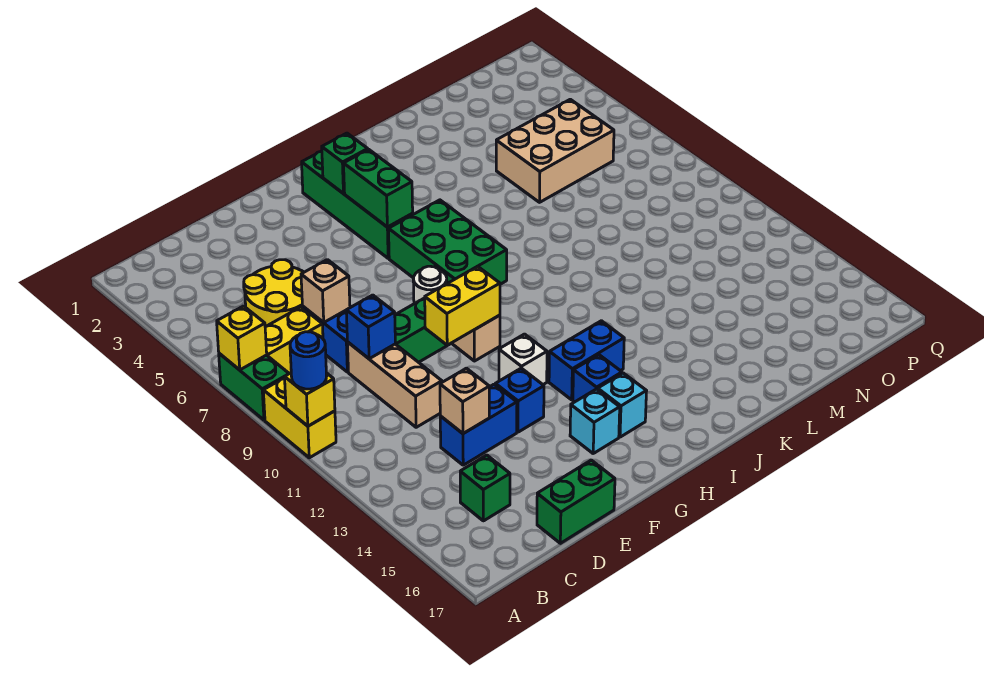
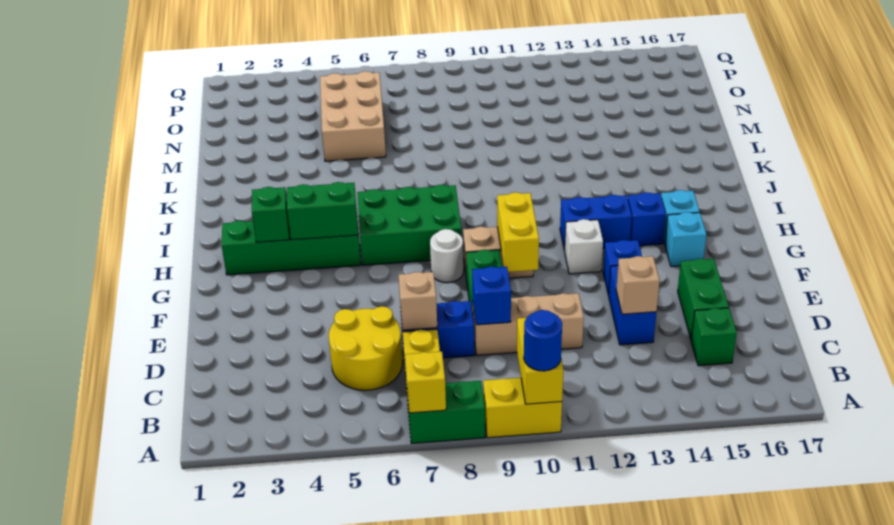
yellow 1x1 brick [284,373,335,426] -> yellow 1x2 brick [517,318,563,404]
green 1x2 brick [537,460,615,543] -> green 1x2 brick moved to [678,259,729,339]
blue 1x2 brick [549,321,624,400] -> blue 1x2 brick turned to [560,195,632,251]

